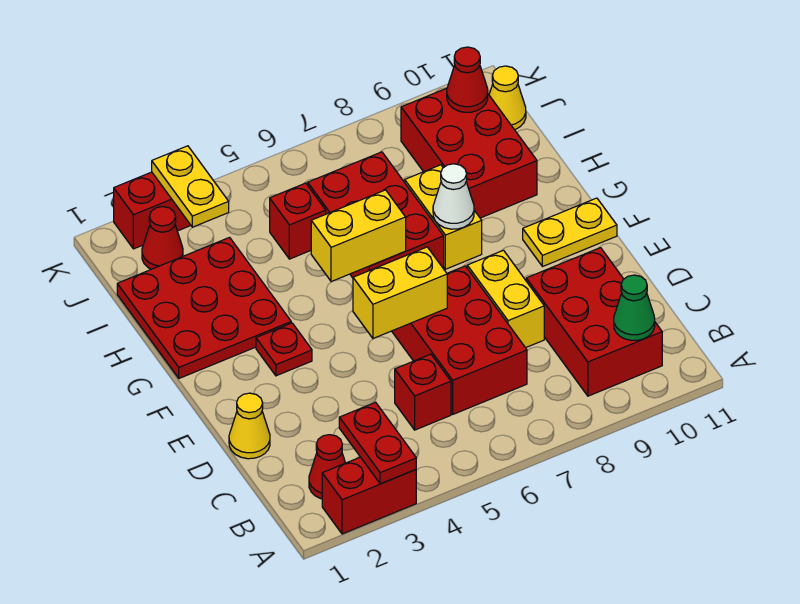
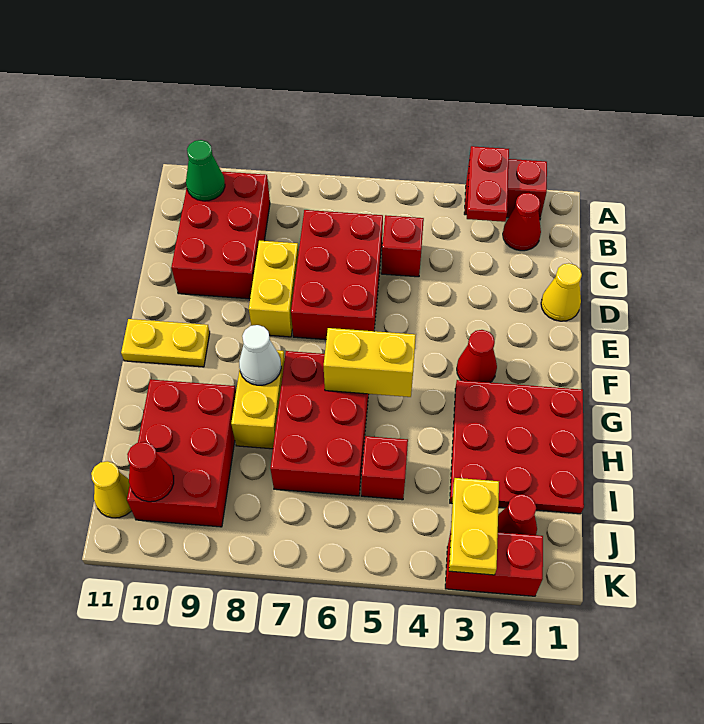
yellow 1x2 brick [353,247,447,338] -> none
red 1x1 plate [256,323,312,376] -> red 1x1 cone [457,330,497,383]

